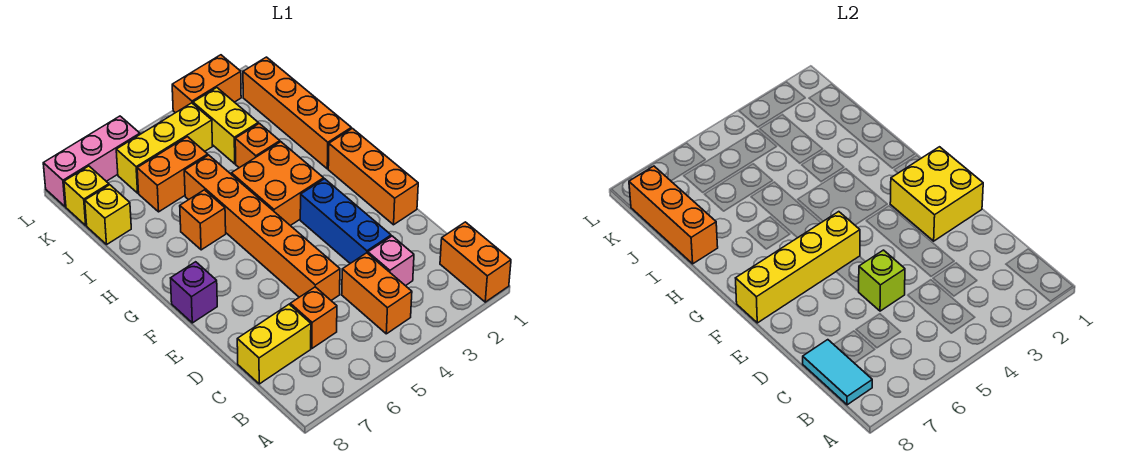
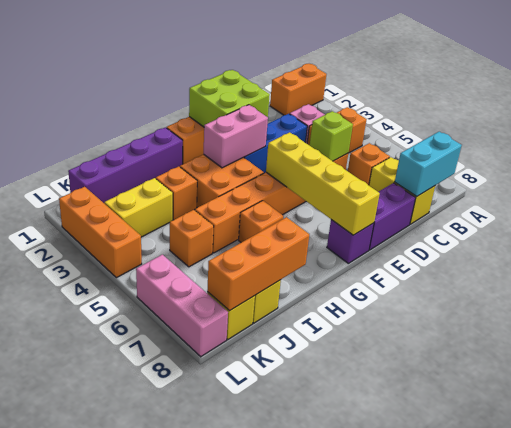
cyan 1x2 tile [803,340,872,405] -> cyan 1x2 brick [395,132,462,197]
none -> purple 1x2 brick [369,183,416,250]
yellow 2x2 brick [890,147,983,241] -> lime 2x2 brick [189,70,270,127]
none -> pink 1x2 brick [204,105,268,168]
orange 1x4 brick [243,57,351,169] -> purple 1x4 brick [68,127,183,203]
orange 1x2 brick [137,137,208,212] -> orange 1x1 brick [170,210,214,267]
yellow 1x3 brick [116,103,213,193] -> none
orange 1x2 brick [172,55,241,113] -> orange 1x3 brick [59,187,142,278]

